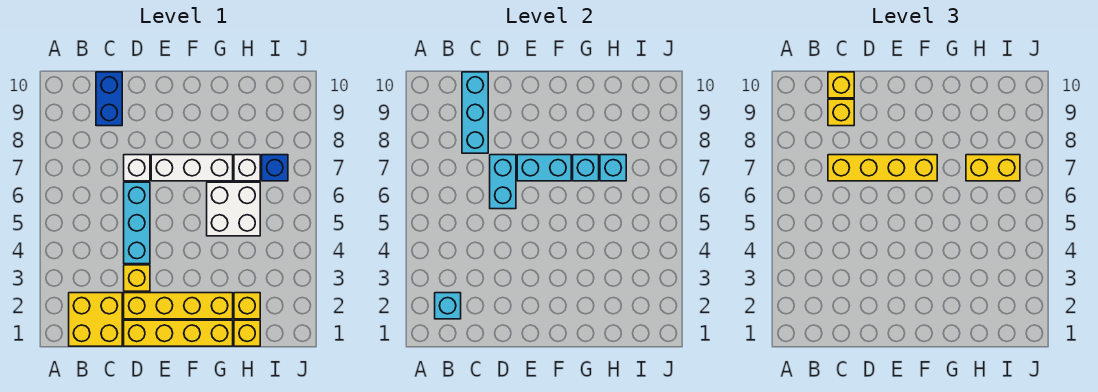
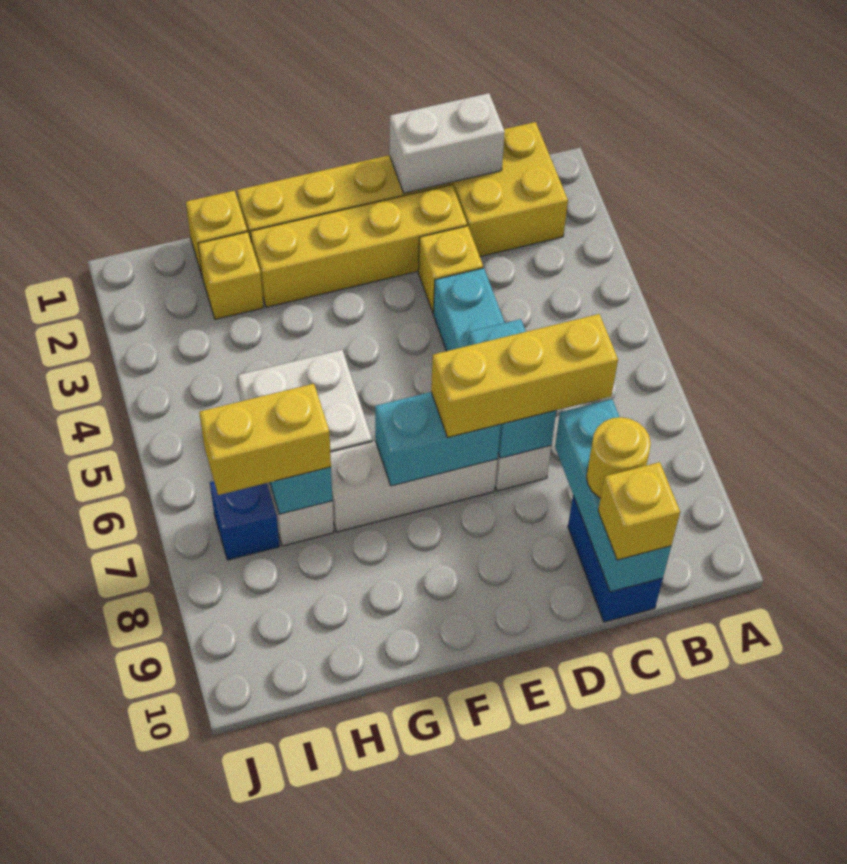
cyan 1x1 brick [435,293,461,319] -> none
none -> white 1x2 brick [389,93,505,193]
yellow 1x4 brick [828,155,937,181] -> yellow 1x3 brick [431,314,618,437]
yellow 1x1 brick [828,99,854,126] -> yellow 1x1 round brick [586,417,651,498]
cyan 1x1 brick [573,155,599,181] -> none

